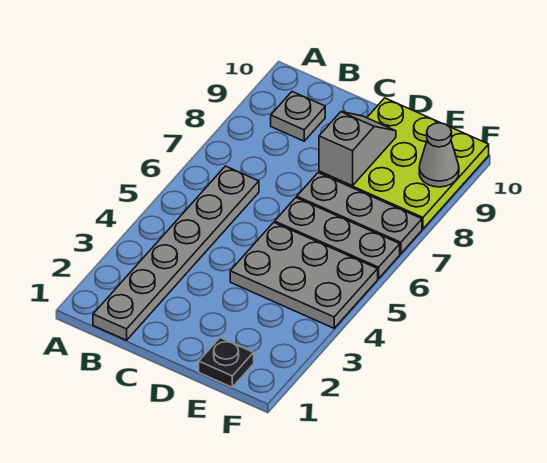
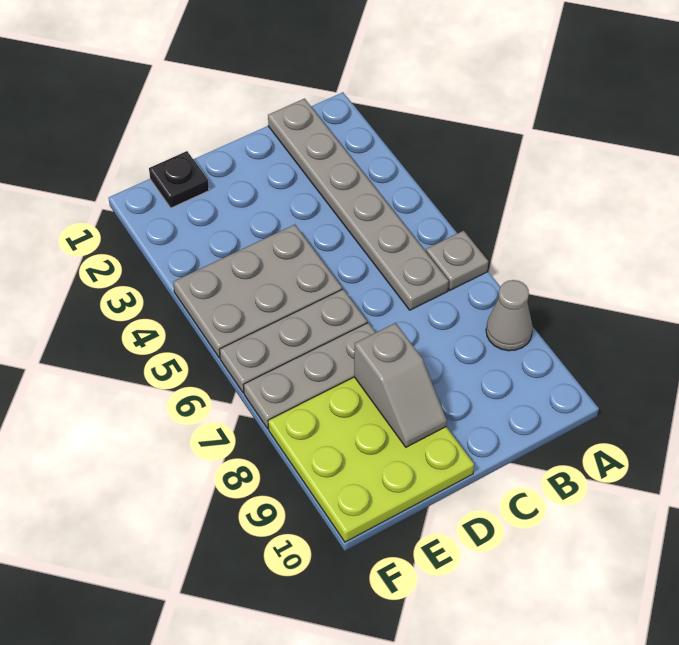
grey 1x1 plate [271,92,325,141] -> grey 1x1 plate moved to [426,231,489,290]
grey 1x1 cone [419,123,459,187] -> grey 1x1 cone moved to [486,280,533,351]

